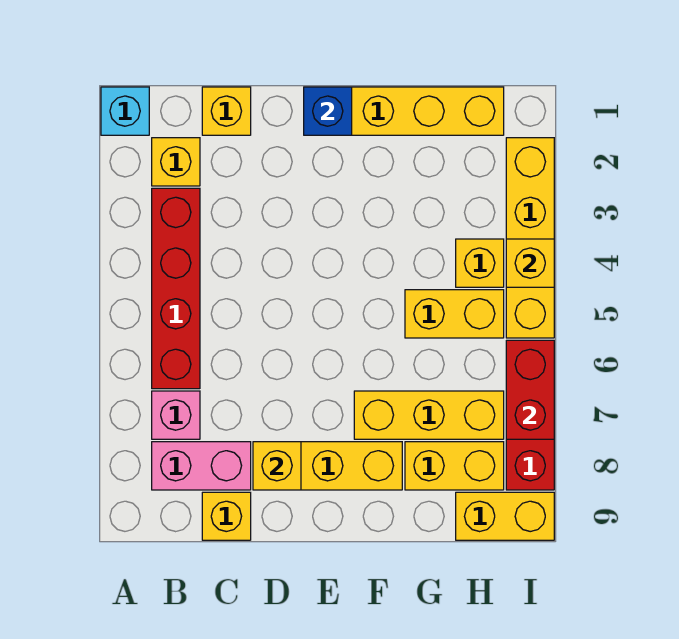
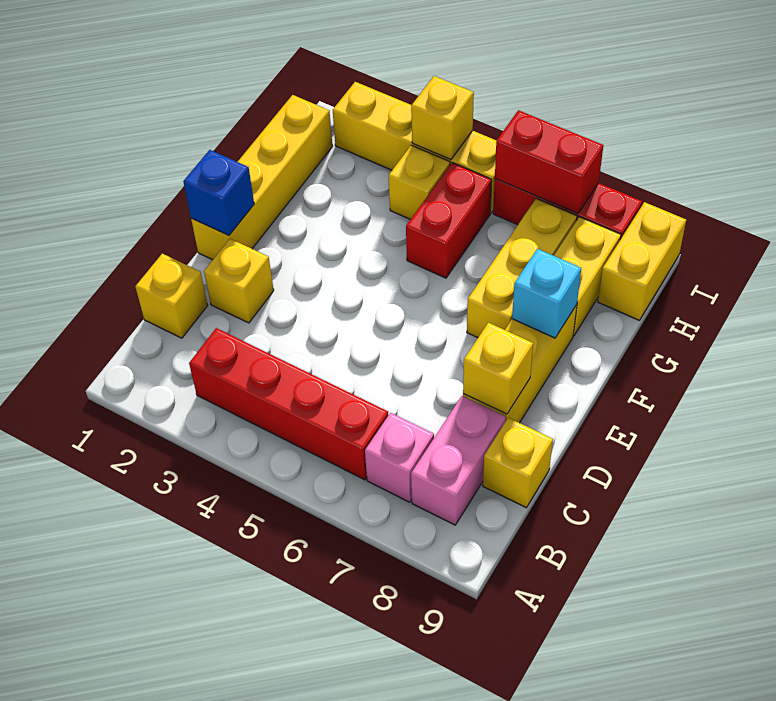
cyan 1x1 brick [101,87,149,135] -> cyan 1x1 brick moved to [512,249,581,338]
yellow 1x1 brick [152,138,200,186] -> yellow 1x1 brick moved to [204,239,274,323]
yellow 1x2 brick [405,290,504,338] -> red 1x2 brick [406,163,492,278]

